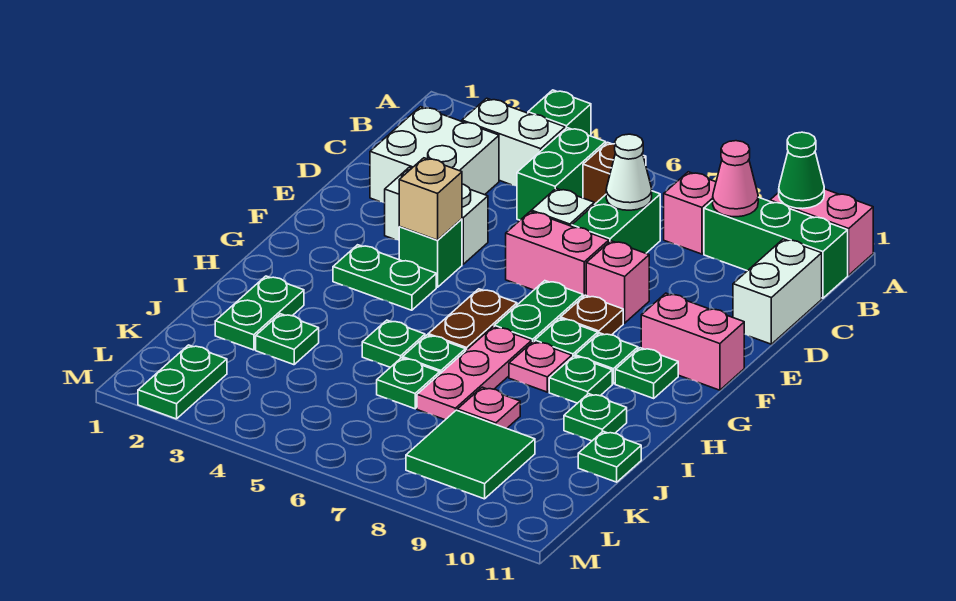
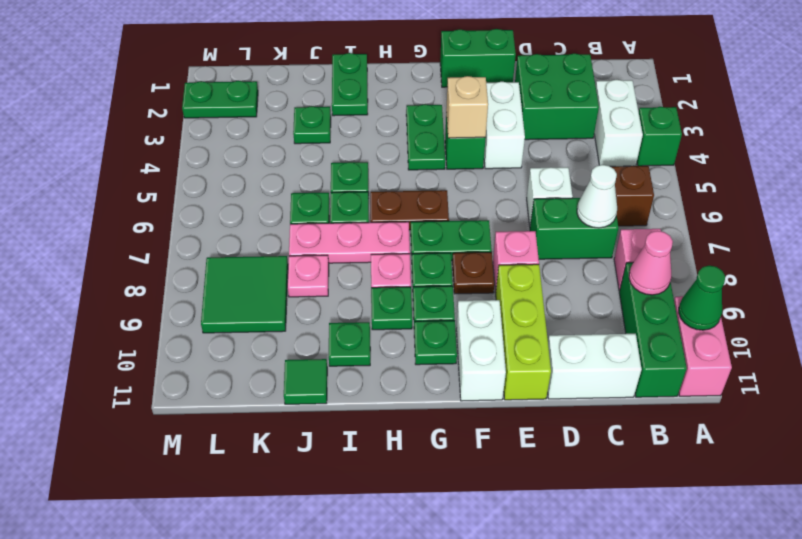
green 1x2 brick [517,128,606,220] -> green 1x2 brick moved to [440,29,516,87]
white 2x2 brick [370,107,499,203] -> green 2x2 brick [515,53,599,140]
pink 1x2 brick [506,211,609,297] -> none
none -> lime 1x3 brick [496,264,551,400]
pink 1x2 brick [641,293,744,390] -> white 1x2 brick [456,300,506,401]
green 1x2 plate [215,276,304,350] -> green 1x2 plate turned to [332,53,368,116]
green 1x1 plate [578,431,641,482] -> green 1x1 tile [284,359,327,404]

